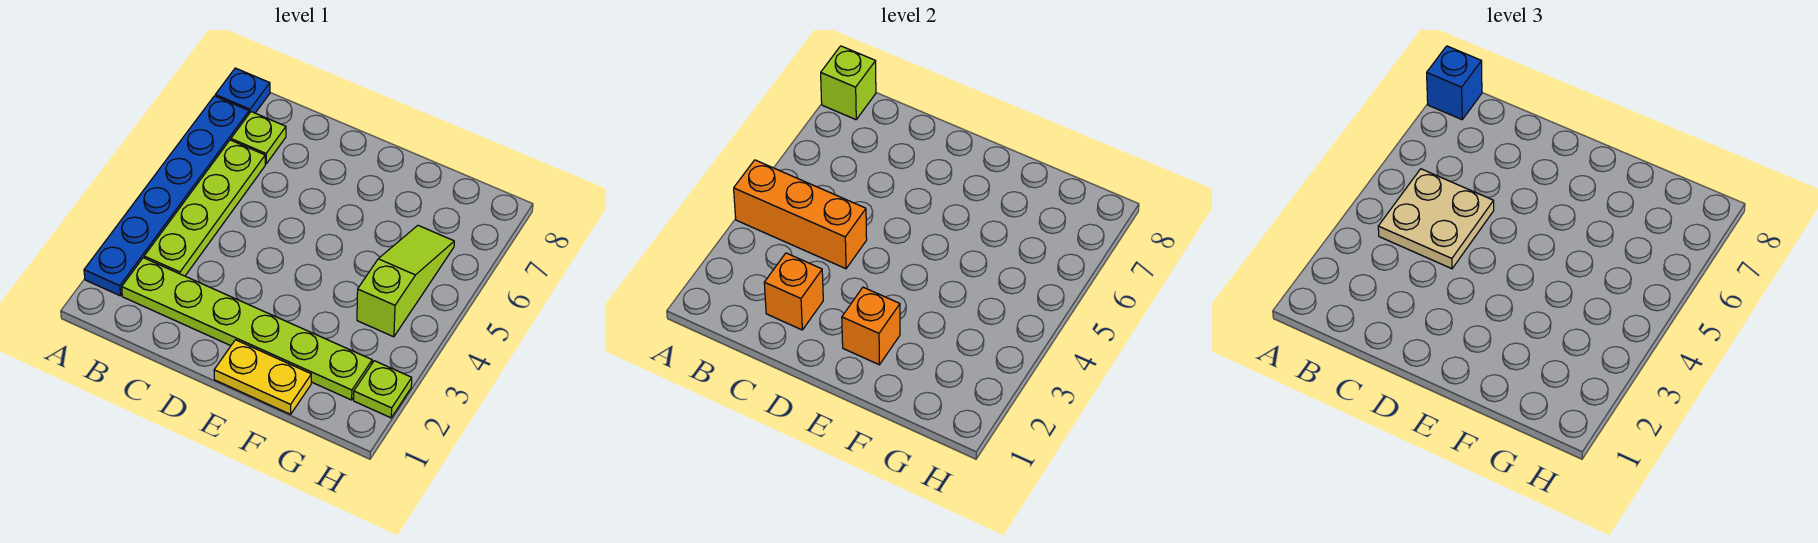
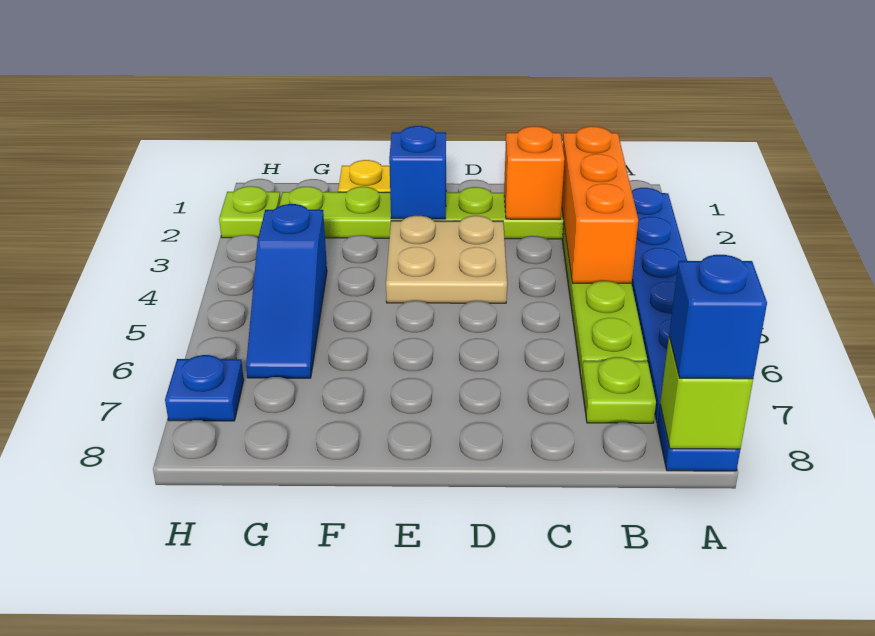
orange 1x3 brick [734,160,867,269] -> orange 1x3 brick turned to [562,126,638,283]
tan 2x2 plate [1378,169,1494,269] -> tan 2x2 plate moved to [386,216,507,303]
orange 1x1 brick [842,287,900,365] -> blue 1x1 brick [389,126,446,219]
lime 1x3 slope [357,226,454,337] -> blue 1x3 slope [246,204,327,378]
none -> blue 1x1 plate [165,355,244,421]

